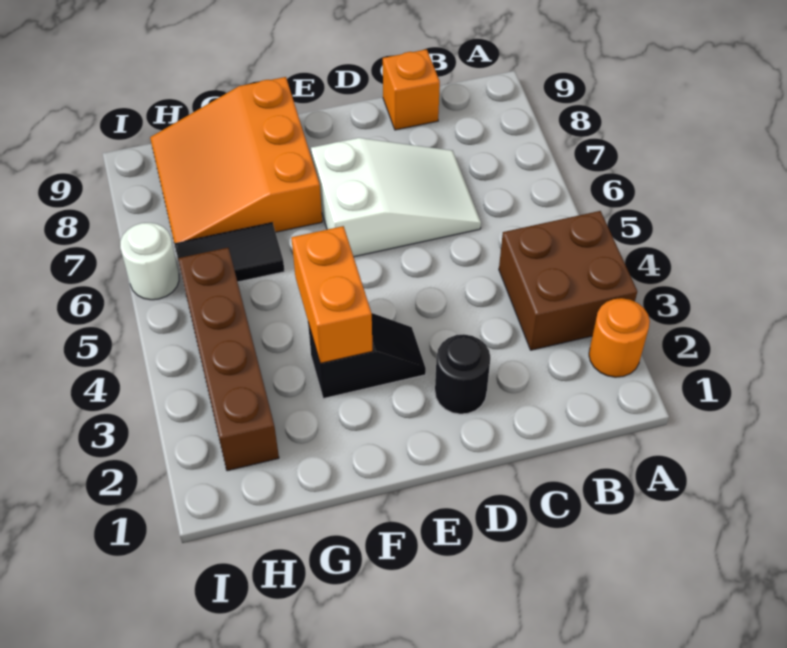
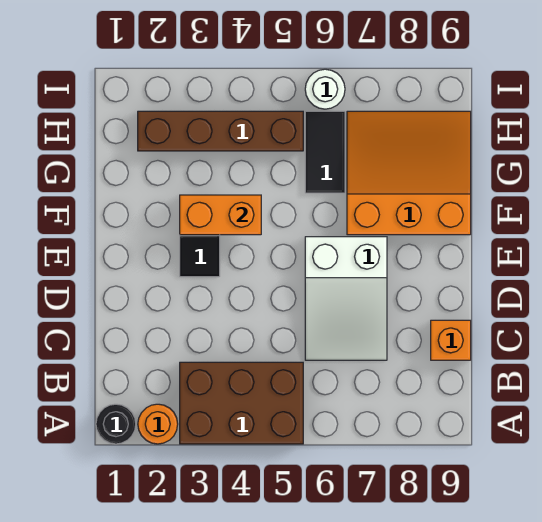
brown 2x2 brick [499,211,637,350] -> brown 2x3 brick [180,362,303,444]
black 1x1 round brick [435,334,490,414] -> black 1x1 round brick moved to [96,404,136,444]

